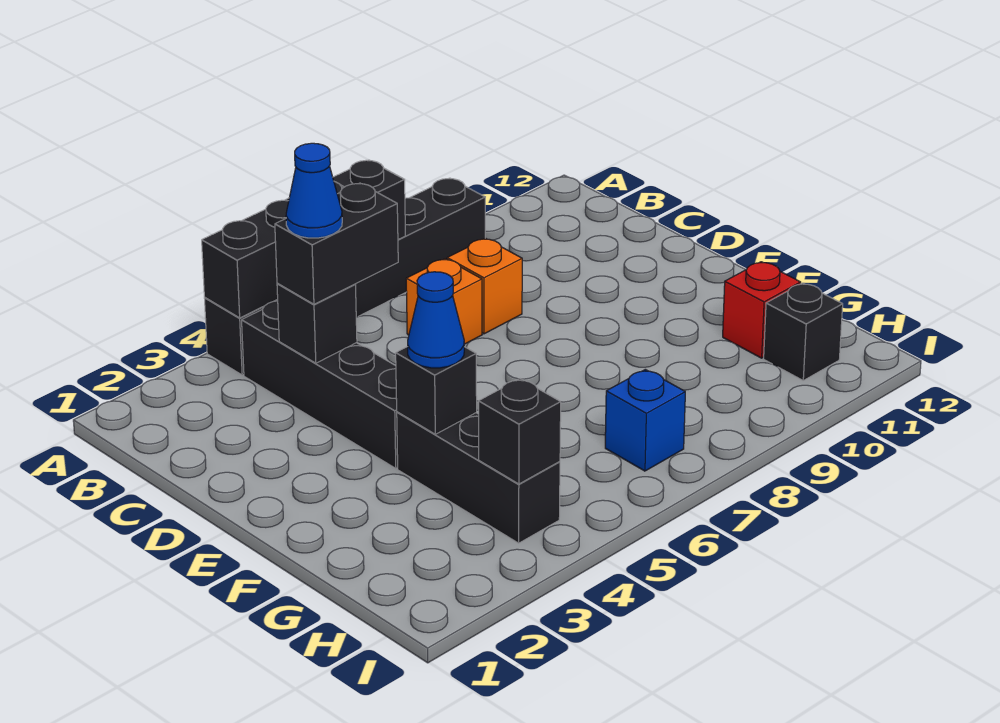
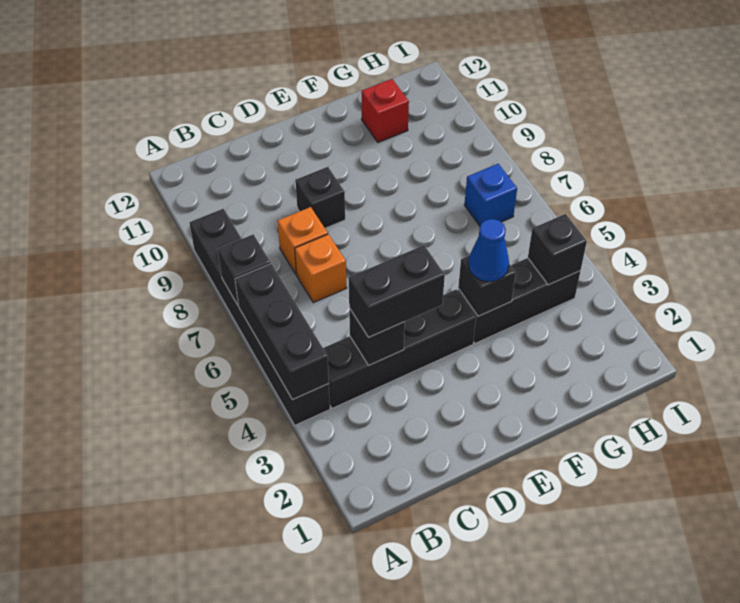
black 1x2 brick [275,183,398,304] -> black 1x2 brick turned to [349,245,445,337]
blue 1x1 cone [286,143,342,238] -> none
black 1x1 brick [764,283,843,380] -> black 1x1 brick moved to [295,167,345,228]

